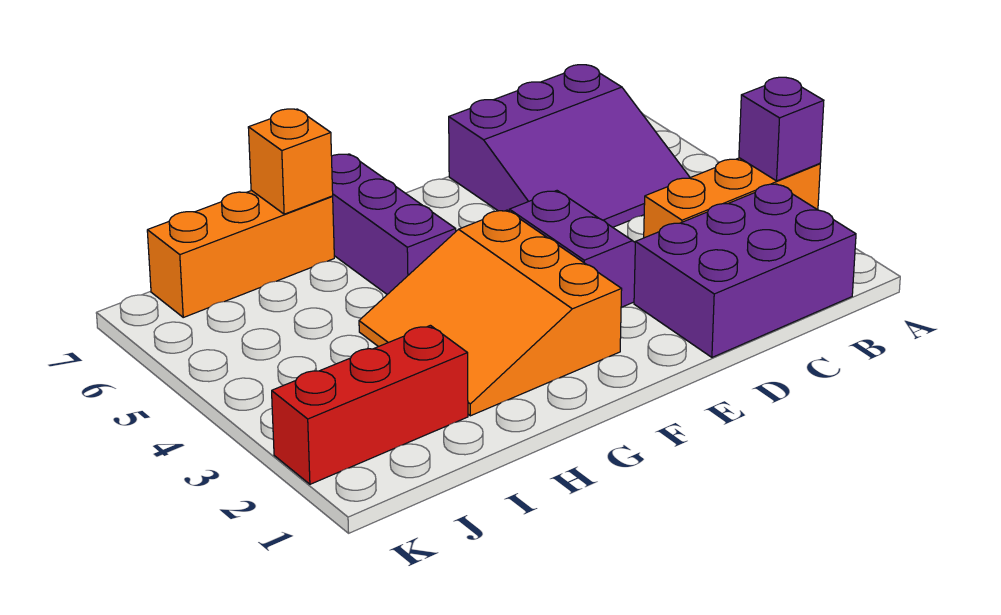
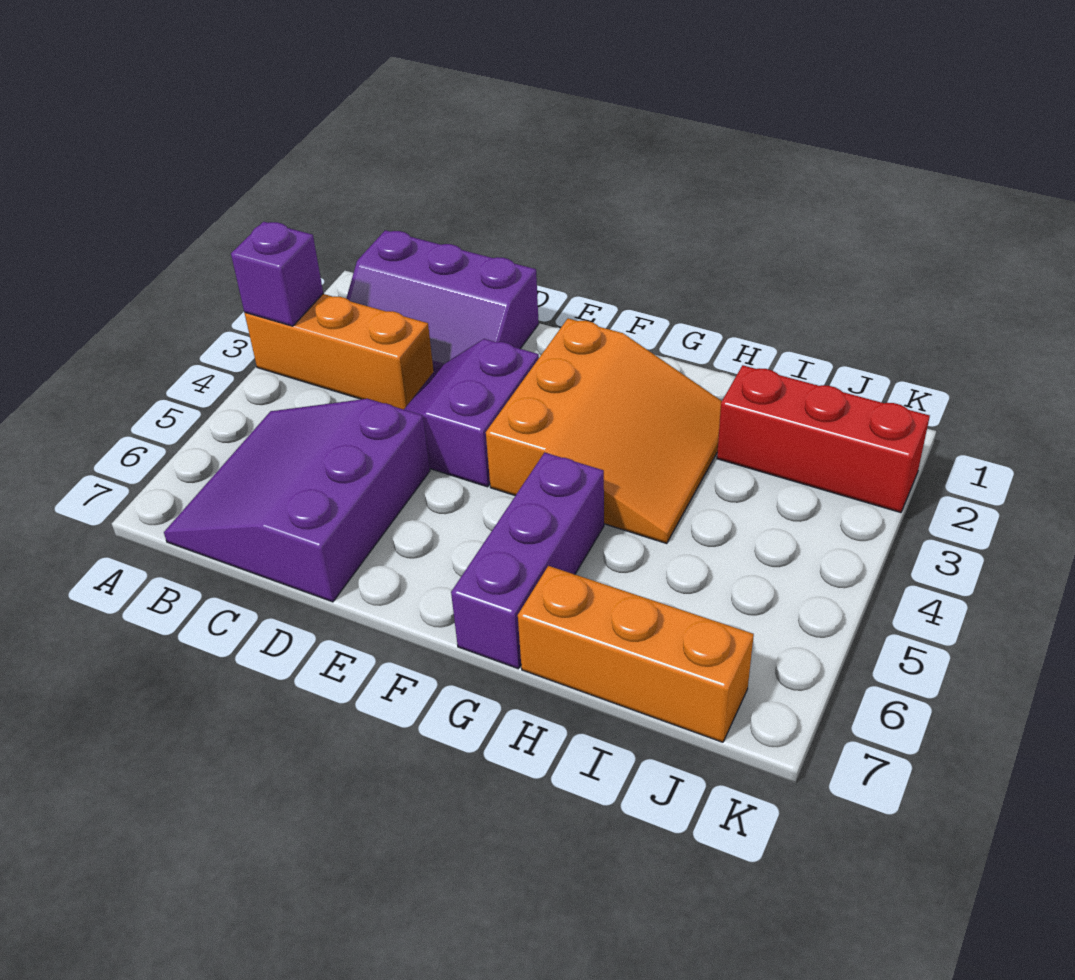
purple 2x3 brick [634,184,856,357] -> purple 2x3 slope [346,230,539,371]
purple 3x3 slope [449,65,690,227] -> purple 3x3 slope turned to [164,399,430,602]
orange 1x1 brick [248,109,333,214] -> none

